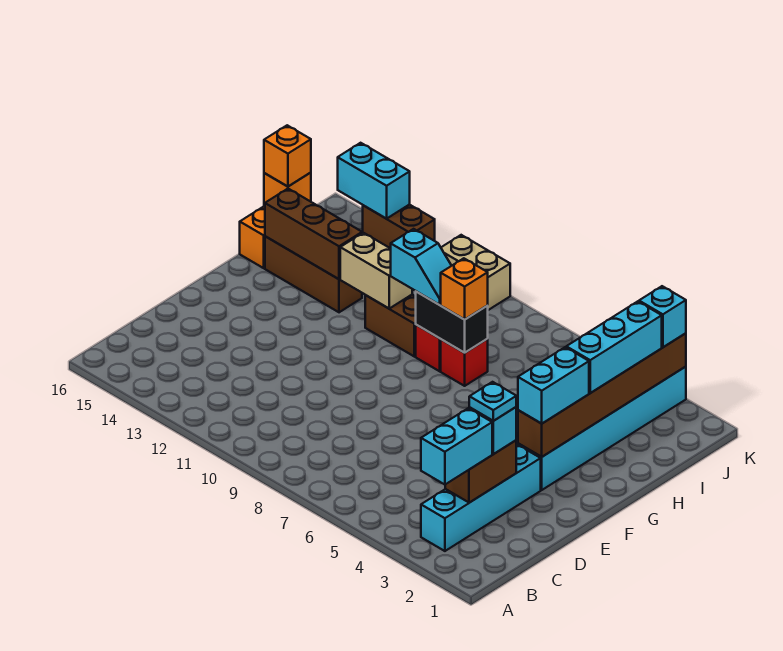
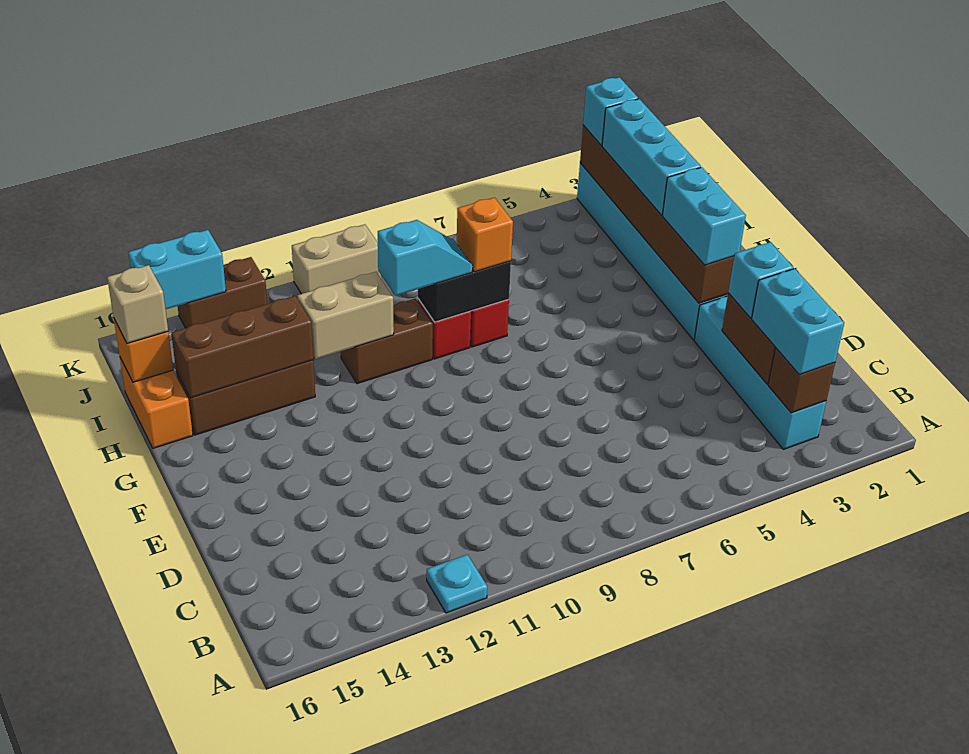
none -> brown 1x1 brick [768,348,835,413]
cyan 1x1 plate [469,382,516,421] -> cyan 1x1 plate moved to [427,555,487,613]
orange 1x1 brick [264,125,311,187] -> tan 1x1 brick [107,265,168,343]

